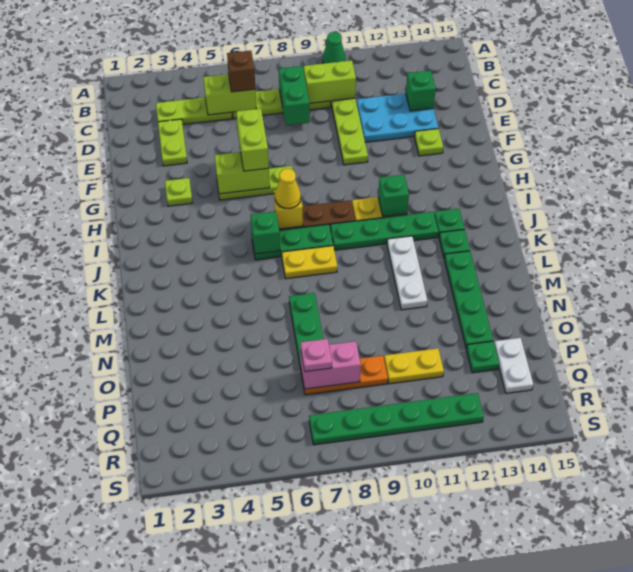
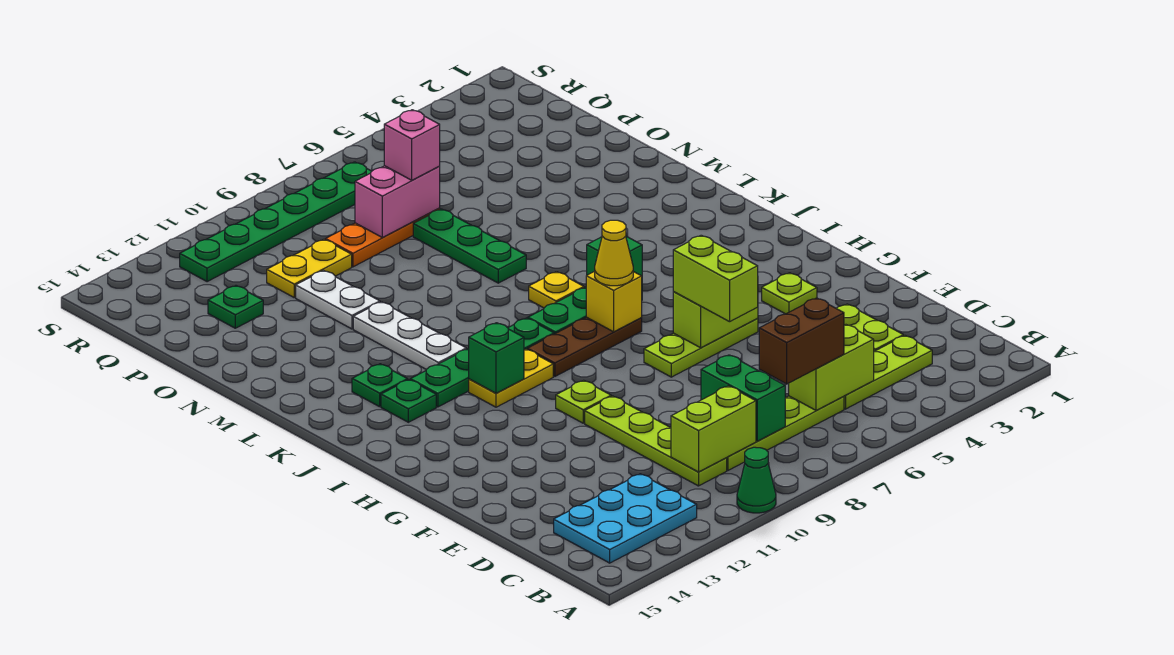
brown 1x1 brick [227,51,255,92] -> brown 1x2 brick [759,298,844,384]
cyan 2x3 plate [357,94,438,142] -> cyan 2x3 plate moved to [554,474,697,563]
green 1x1 brick [406,71,436,111] -> none
lime 1x1 plate [415,129,443,156] -> lime 1x1 plate moved to [556,380,611,423]
yellow 1x2 plate [282,246,337,279] -> yellow 1x1 plate [529,272,584,308]
green 1x4 plate [444,251,493,349] -> none
pink 1x1 plate [300,339,332,372] -> pink 1x1 brick [384,110,440,180]
white 1x2 plate [494,338,533,393] -> white 1x2 plate moved to [296,270,380,329]

